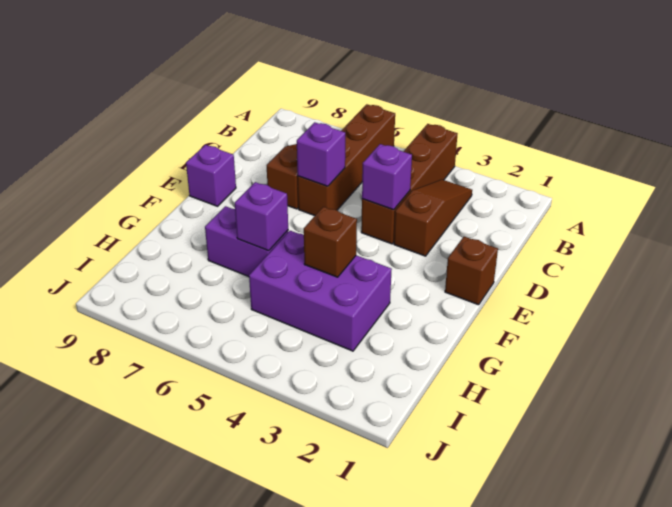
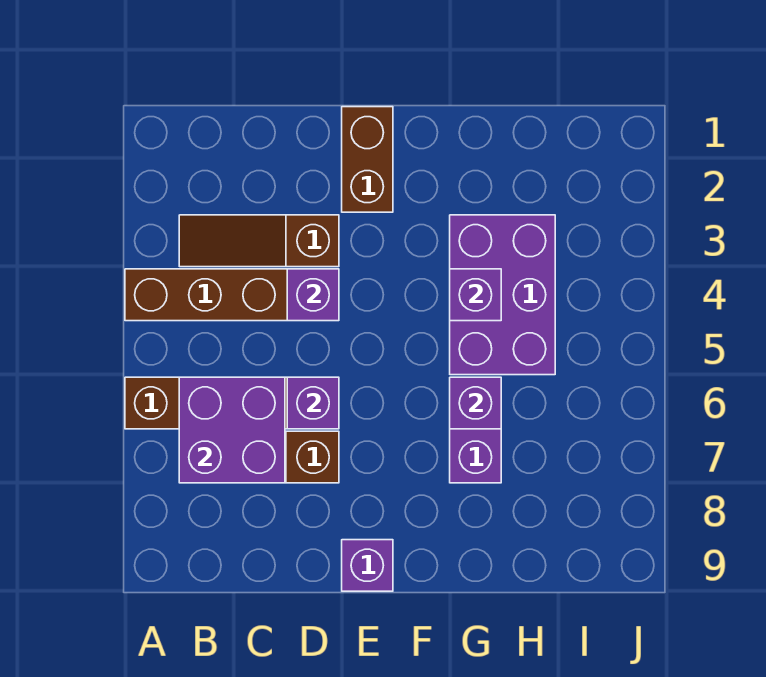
none -> purple 2x2 brick [179,377,285,483]
brown 1x1 brick [445,237,498,305] -> brown 1x2 brick [342,107,393,212]
brown 1x1 brick [304,207,357,277] -> purple 1x1 brick [450,269,501,321]

